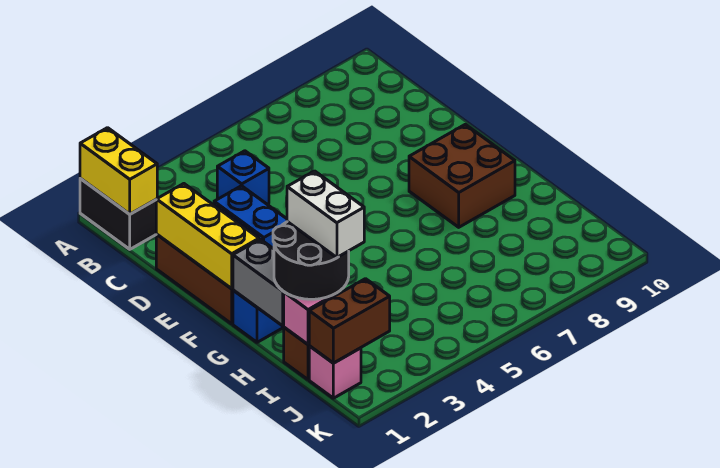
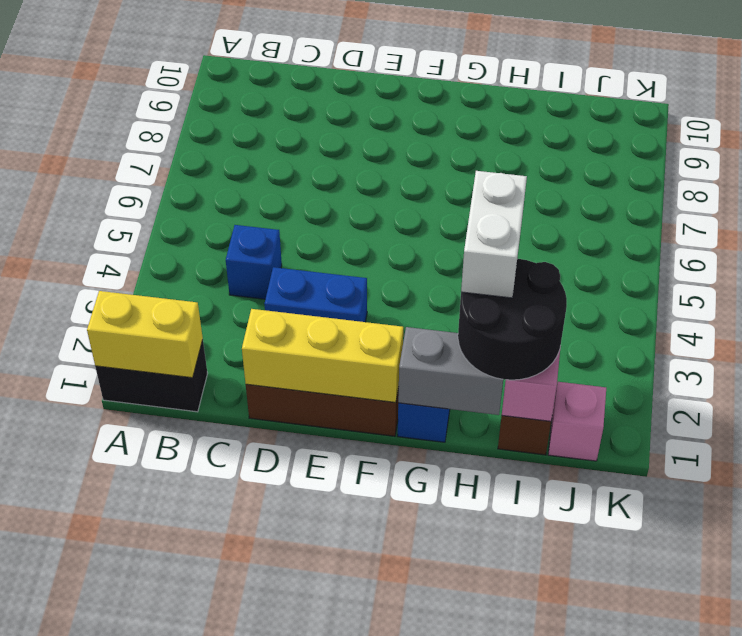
brown 2x2 brick [409,124,515,227] -> none
white 1x2 brick [287,171,364,257] -> white 1x2 brick turned to [461,171,527,298]
brown 1x2 brick [309,279,390,363] -> none

